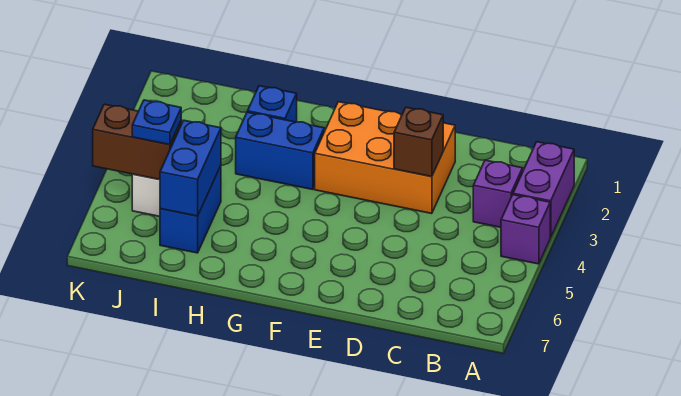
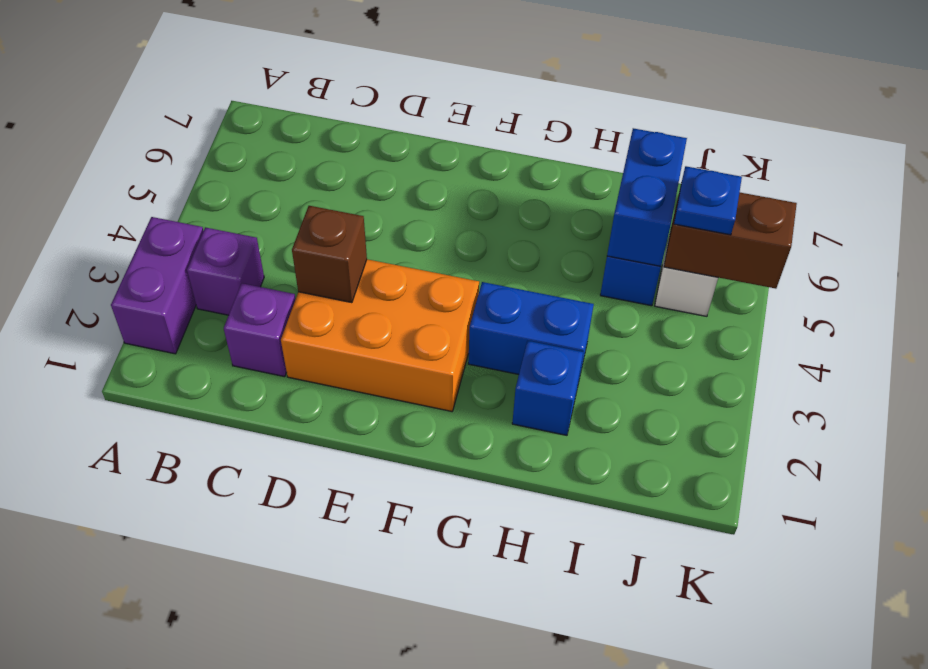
purple 1x1 brick [501,195,550,264] -> purple 1x1 brick moved to [224,283,296,377]

